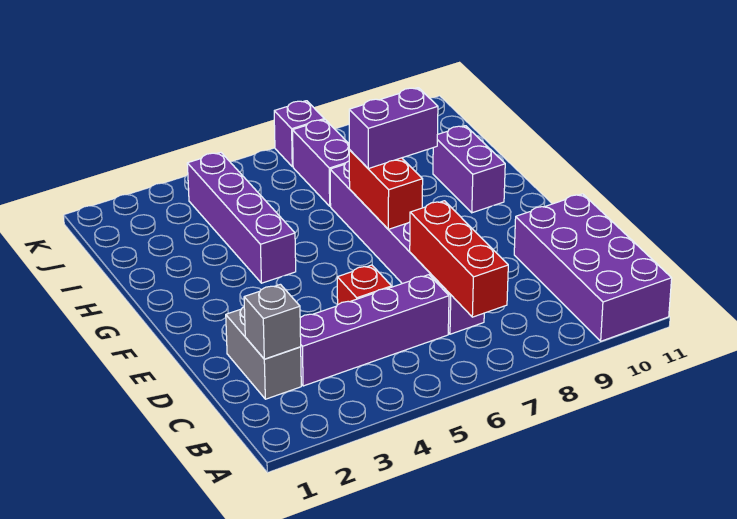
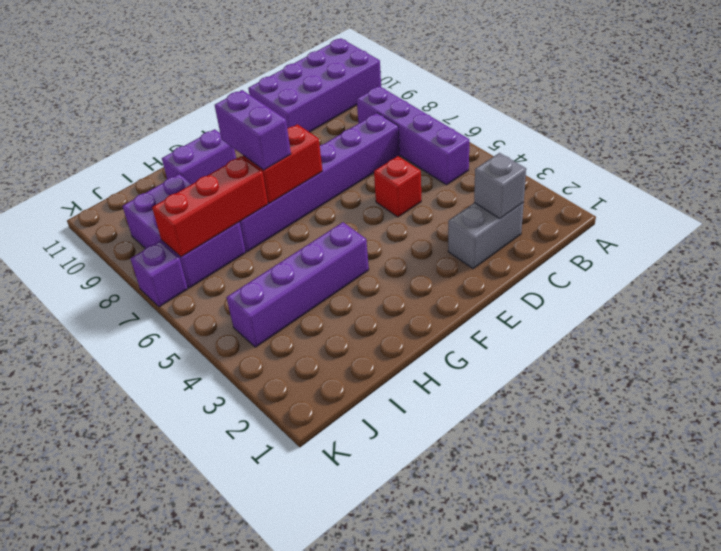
red 1x3 brick [410,201,508,317] -> red 1x3 brick moved to [152,156,268,257]
purple 1x4 brick [300,275,449,386] -> purple 1x4 brick moved to [357,86,469,185]
purple 1x2 brick [293,120,350,206] -> purple 2x3 brick [123,174,246,288]

